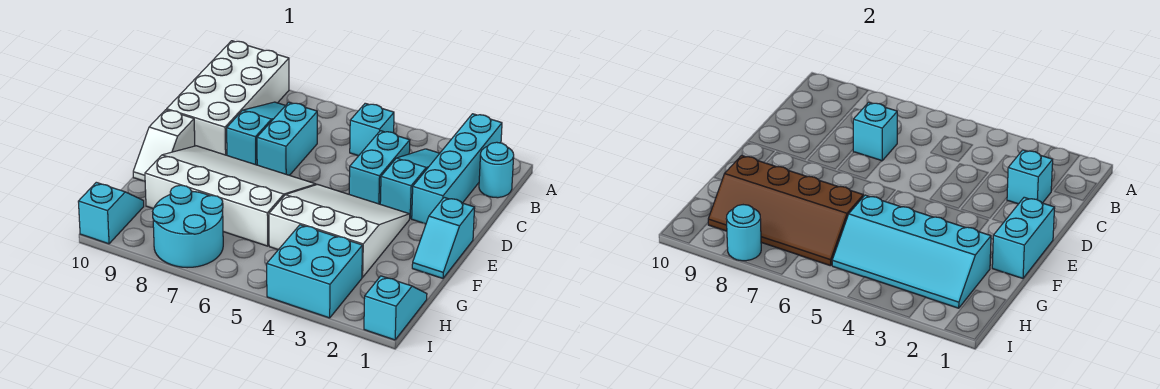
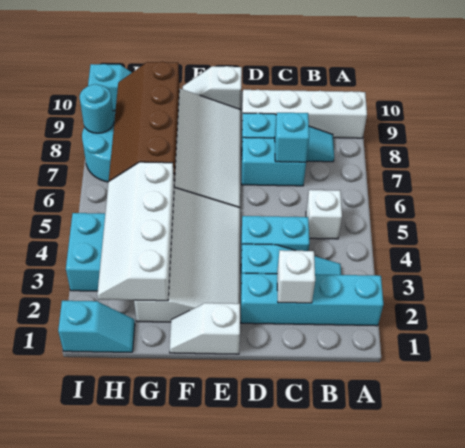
white 2x4 brick [167,41,289,155] -> white 1x4 brick [242,90,367,138]
cyan 1x1 round brick [479,142,514,198] -> none
cyan 1x1 brick [350,103,394,156] -> white 1x1 brick [306,190,342,239]
cyan 1x1 brick [1007,150,1053,204] -> white 1x1 brick [277,250,315,303]
cyan 1x2 slope [412,197,475,278] -> white 1x2 slope [170,303,240,354]
cyan 1x2 brick [992,197,1055,278] -> none
white 3x3 slope [269,185,410,277] -> white 3x4 slope [134,188,240,322]
cyan 2x4 slope [832,195,991,308] -> white 2x4 slope [97,162,174,301]

